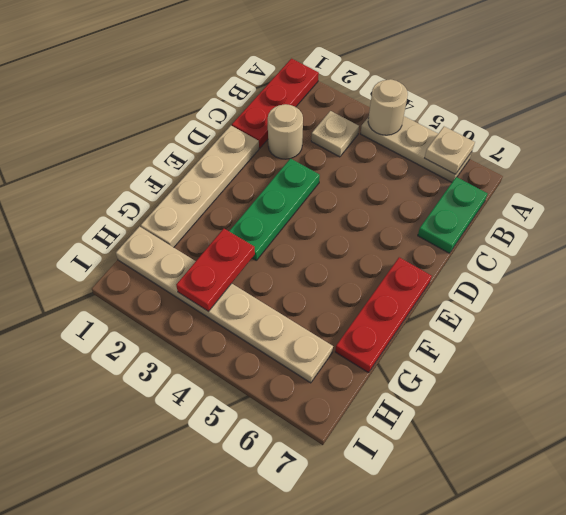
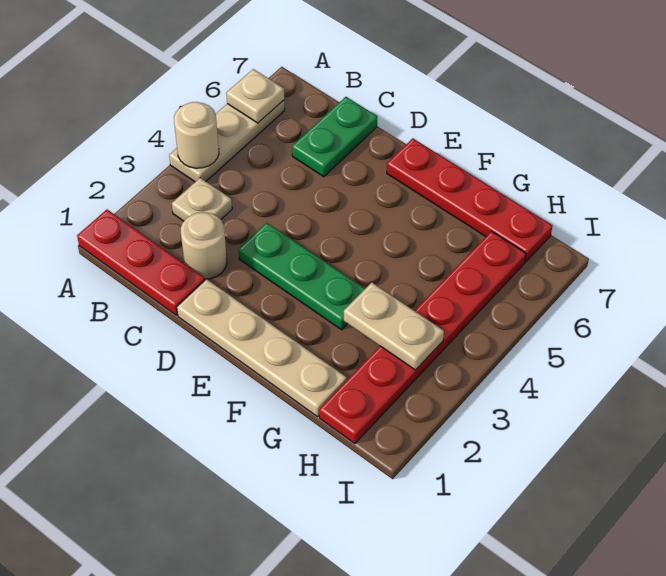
green 1x2 plate [418,177,488,253] -> green 1x2 plate turned to [292,97,377,177]
red 1x3 plate [335,257,432,373] -> red 1x4 plate [387,138,552,262]
red 1x2 plate [176,229,255,312] -> tan 1x2 plate [344,283,444,370]
tan 1x6 plate [116,227,333,383] -> red 1x6 plate [319,231,526,443]

